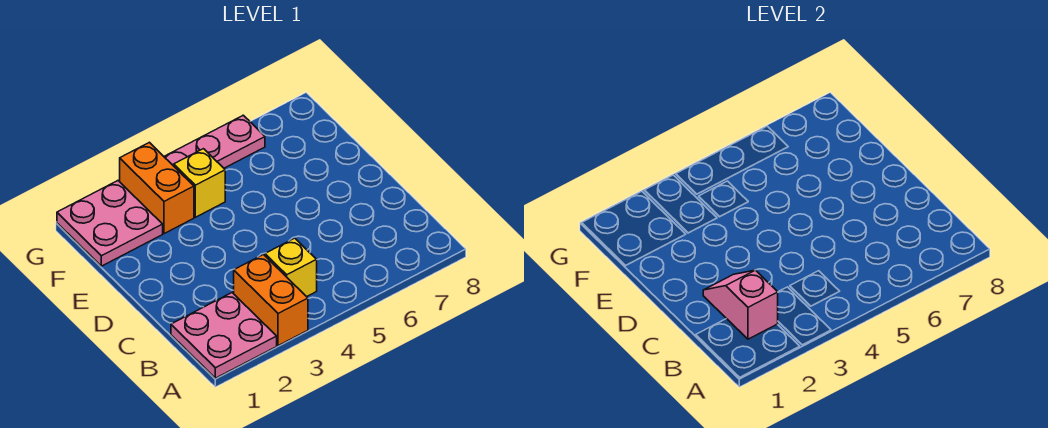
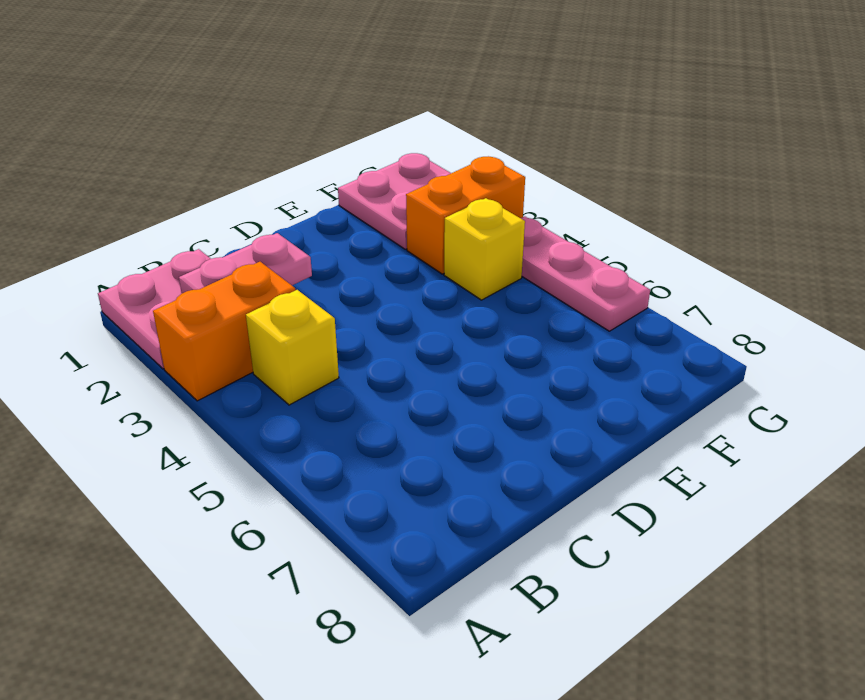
pink 1x2 slope [703,270,778,339] -> pink 1x2 plate [179,233,312,293]

